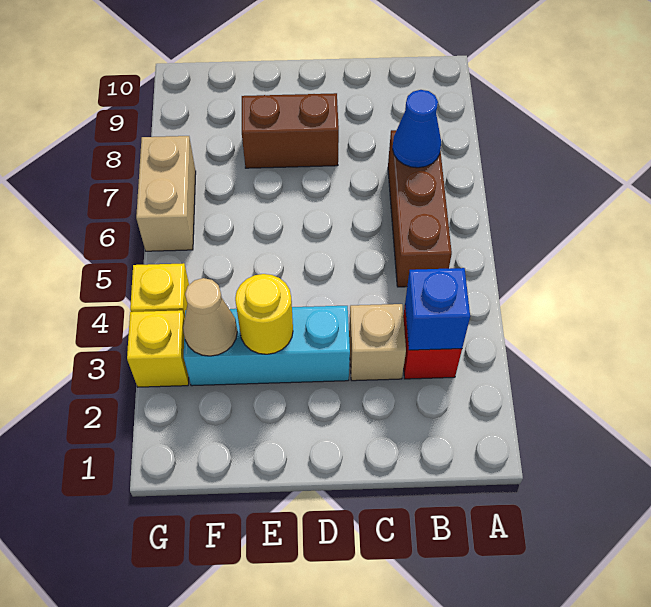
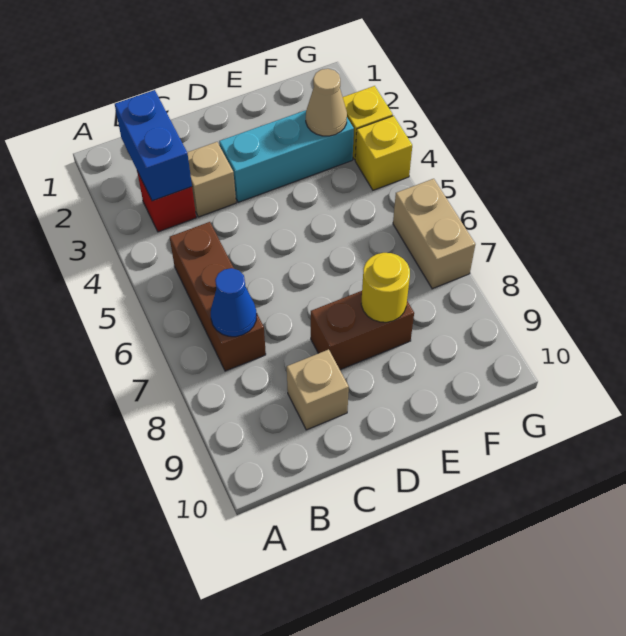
blue 1x1 brick [405,268,470,350] -> blue 1x2 brick [115,90,192,201]
none -> tan 1x1 brick [287,349,349,430]
yellow 1x1 round brick [235,274,293,354] -> yellow 1x1 round brick moved to [361,253,410,322]

